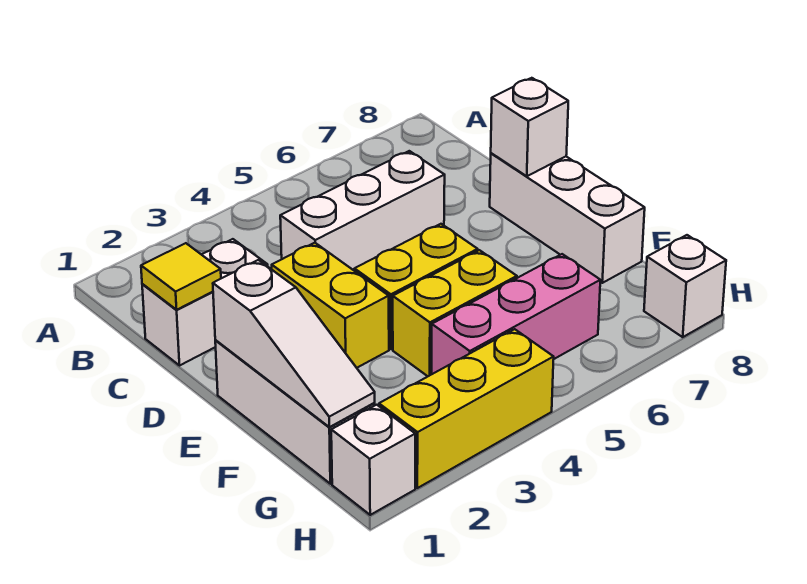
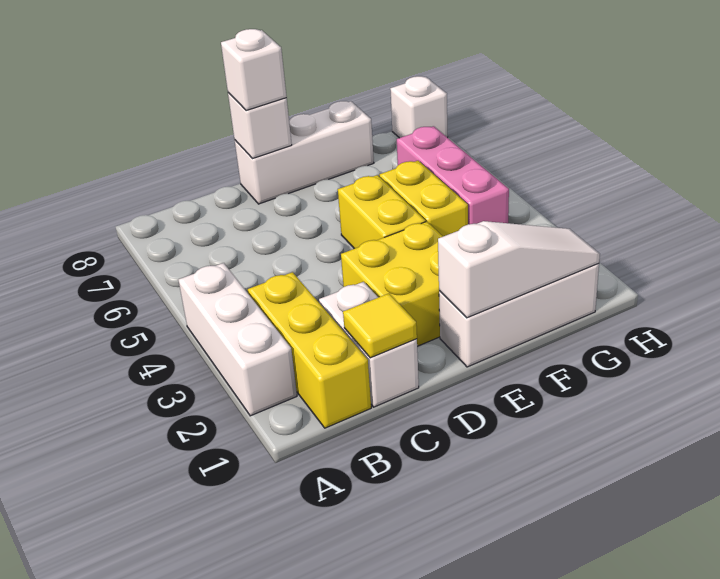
white 1x3 brick [280,151,445,271] -> white 1x3 brick moved to [178,263,297,416]
yellow 1x2 brick [272,243,389,368] -> yellow 2x2 brick [341,222,443,346]
white 1x1 brick [331,405,415,515] -> white 1x1 brick moved to [221,29,287,111]
yellow 1x3 brick [379,329,554,488] -> yellow 1x3 brick moved to [248,272,371,428]

